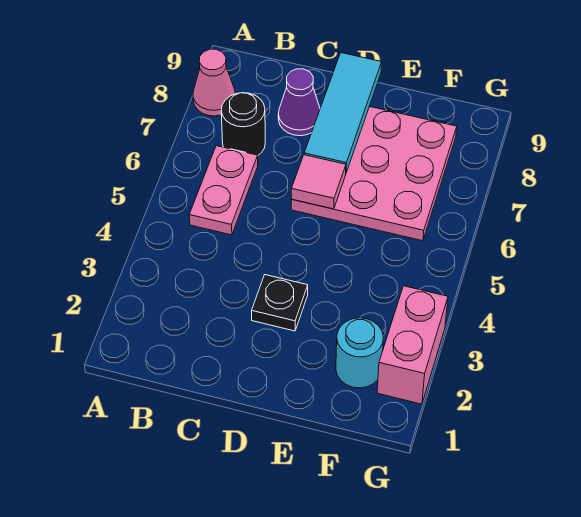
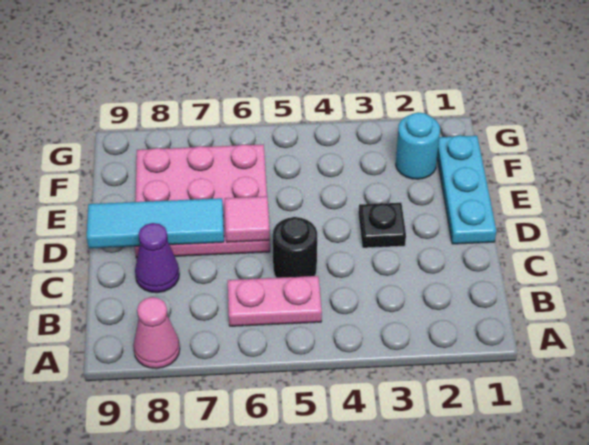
black 1x1 round brick [221,93,265,155] -> black 1x1 round brick moved to [273,217,317,278]
none -> cyan 1x3 plate [437,135,496,244]
pink 1x2 brick [377,286,448,404] -> none

